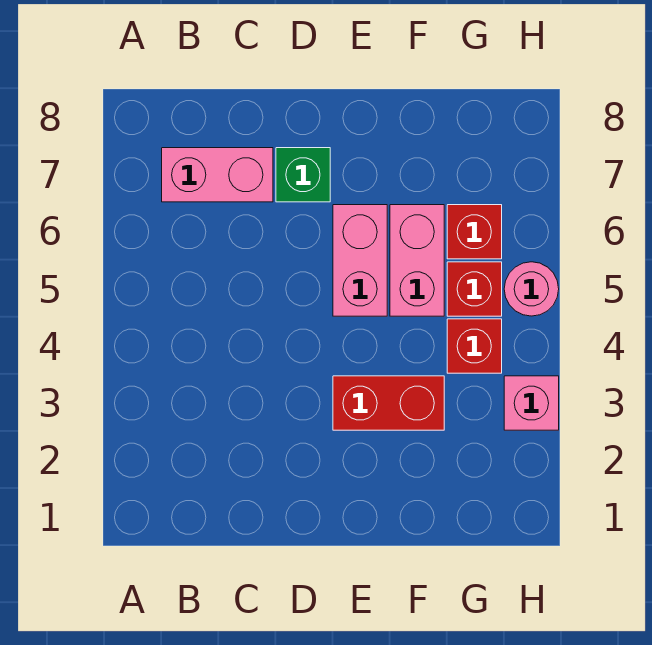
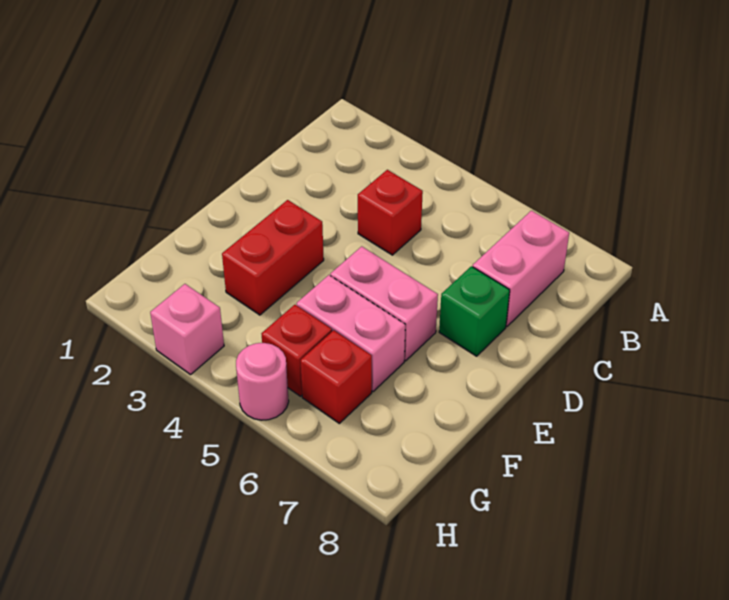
red 1x1 brick [447,319,502,373] -> red 1x1 brick moved to [358,170,423,255]

